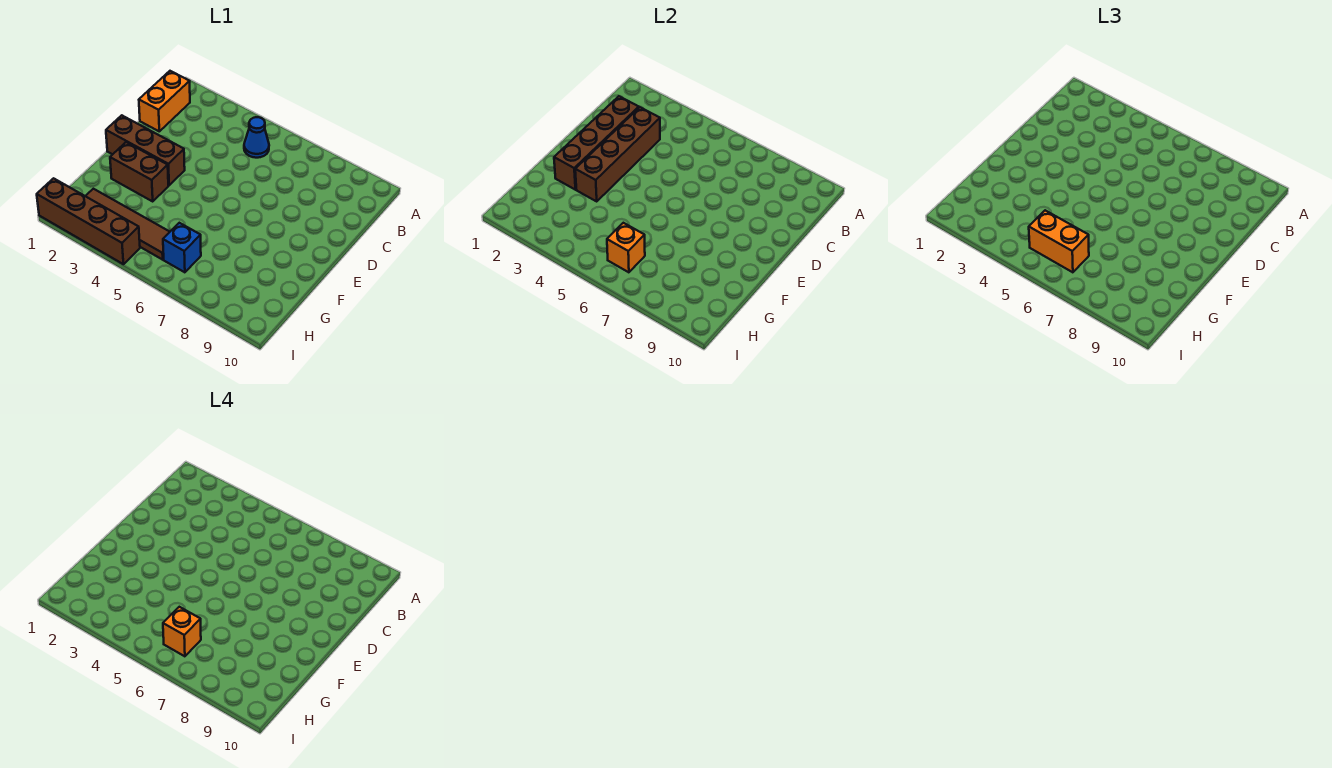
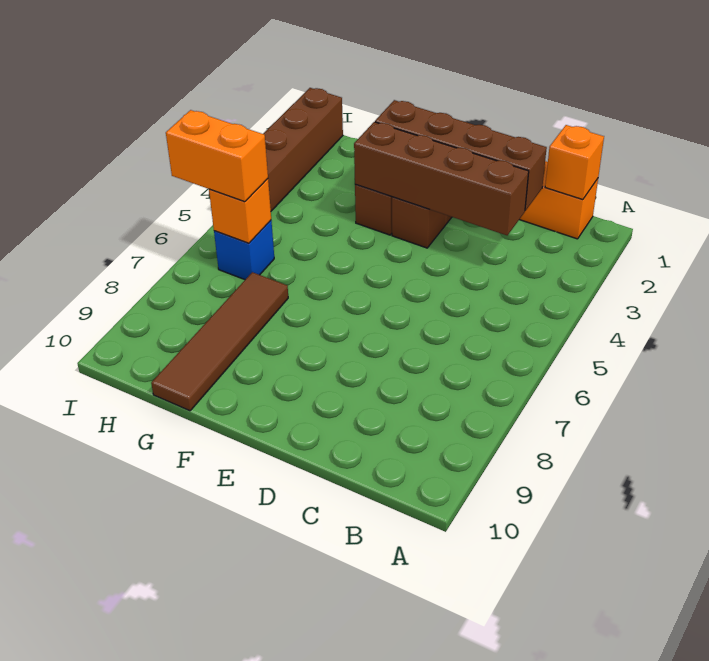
blue 1x1 cone [244,117,269,158] -> none
brown 1x4 tile [86,189,170,260] -> brown 1x4 tile moved to [151,272,288,411]
orange 1x2 brick [1029,210,1089,272] -> orange 1x2 brick turned to [166,110,268,202]
orange 1x1 brick [163,607,201,656] -> orange 1x1 brick moved to [545,125,604,200]

